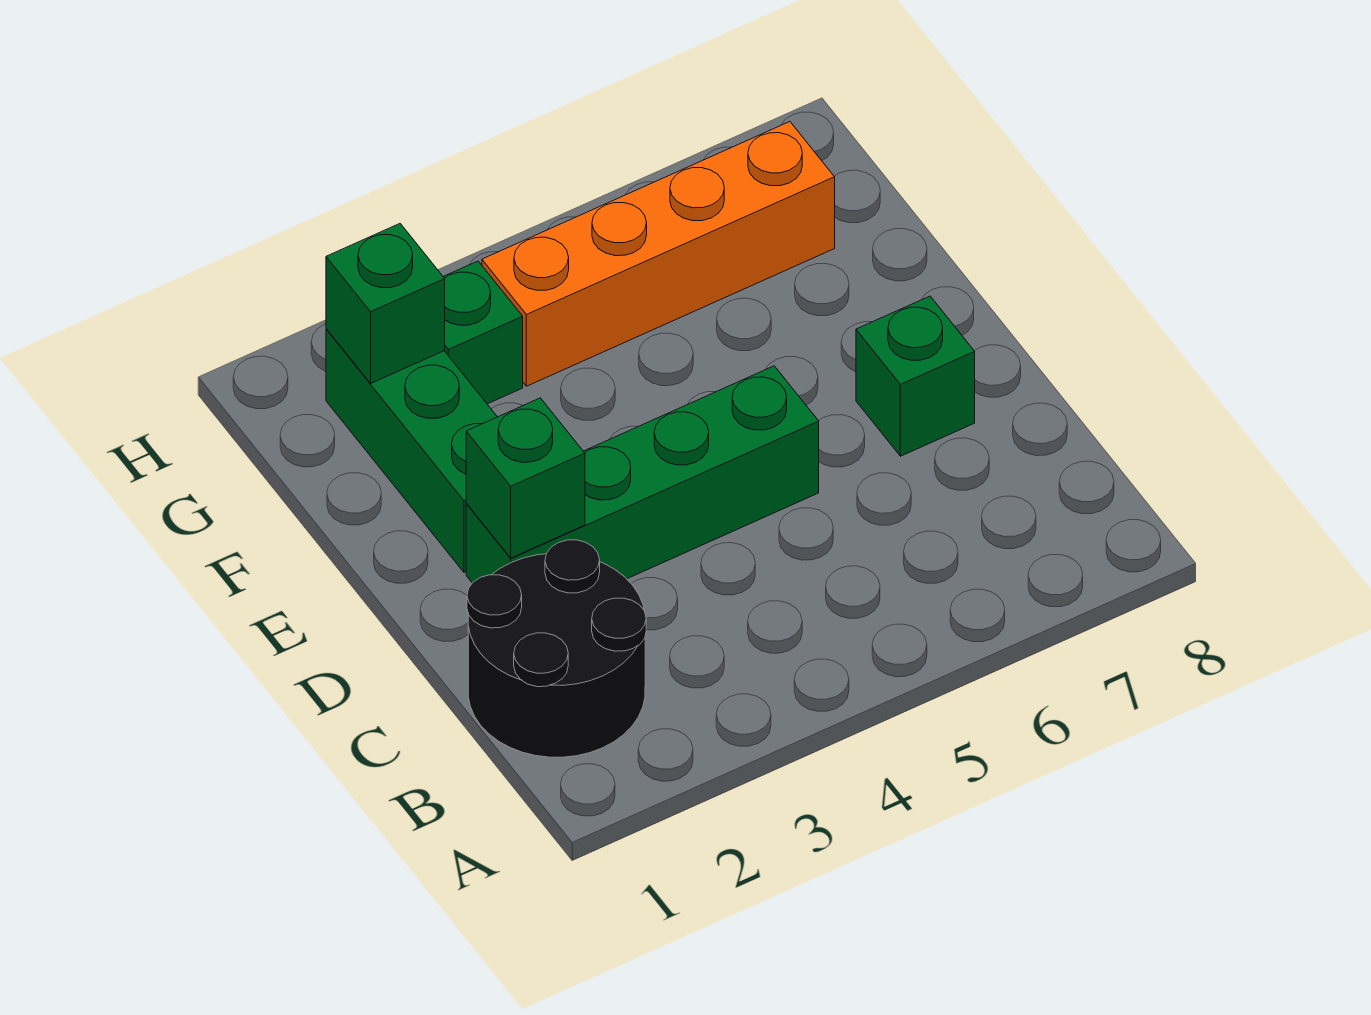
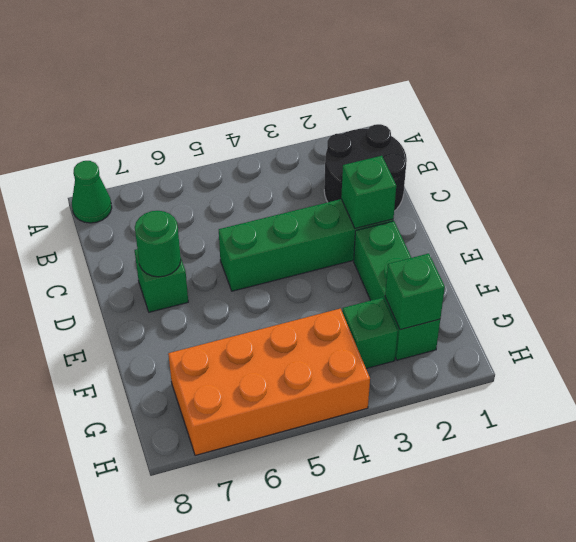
none -> green 1x1 cone [72,161,112,223]
none -> green 1x1 round brick [135,211,181,277]
orange 1x4 brick [482,122,835,386] -> orange 2x4 brick [168,308,370,455]

